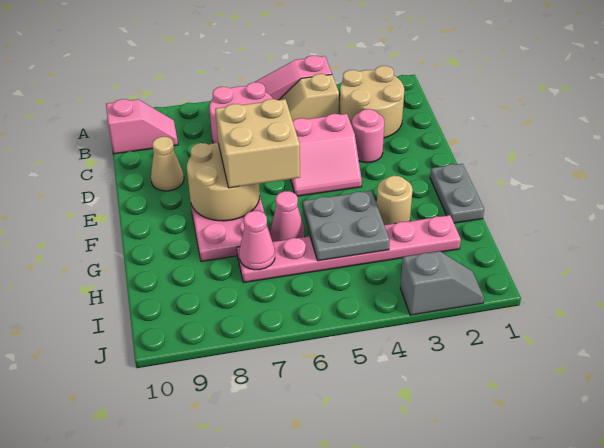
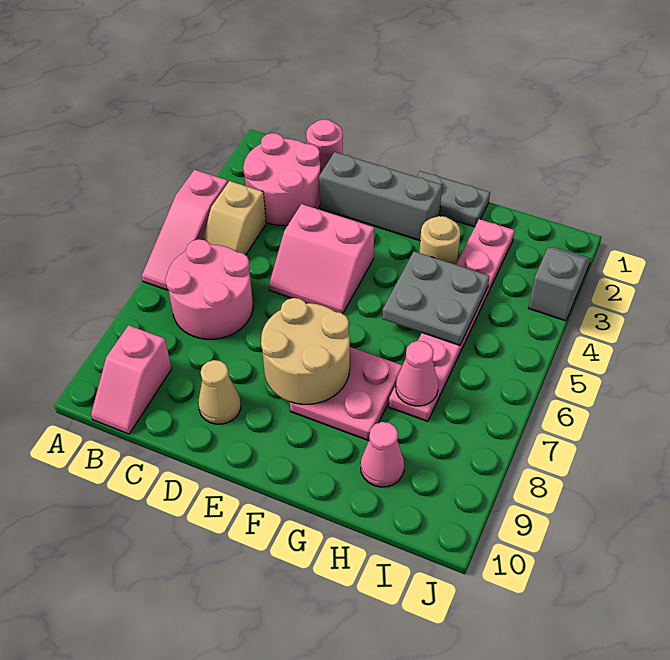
tan 2x2 round brick [340,66,404,138] -> pink 2x2 round brick [243,133,321,225]
pink 1x2 slope [106,99,178,154] -> pink 1x2 slope turned to [91,325,172,434]
none -> grey 1x3 brick [319,152,442,241]
pink 1x1 round brick [352,109,384,163] -> pink 1x1 round brick moved to [306,119,343,172]
pink 2x2 slope [291,114,362,196] -> pink 2x2 slope turned to [269,204,374,314]
tan 2x2 brick [215,99,300,188] -> none
pink 1x1 cone [270,191,305,242] -> pink 1x1 cone moved to [361,422,404,487]

